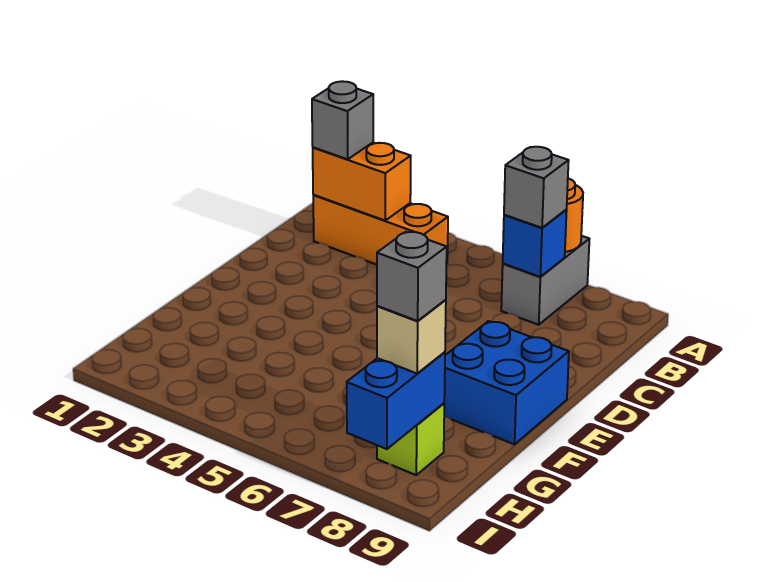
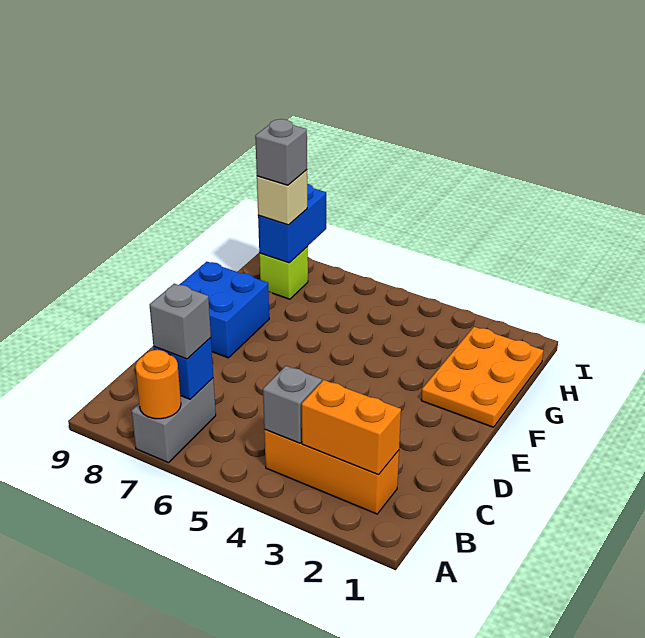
grey 1x1 brick [312,81,373,159] -> grey 1x1 brick moved to [263,366,322,443]
none -> orange 2x3 plate [421,327,543,427]

